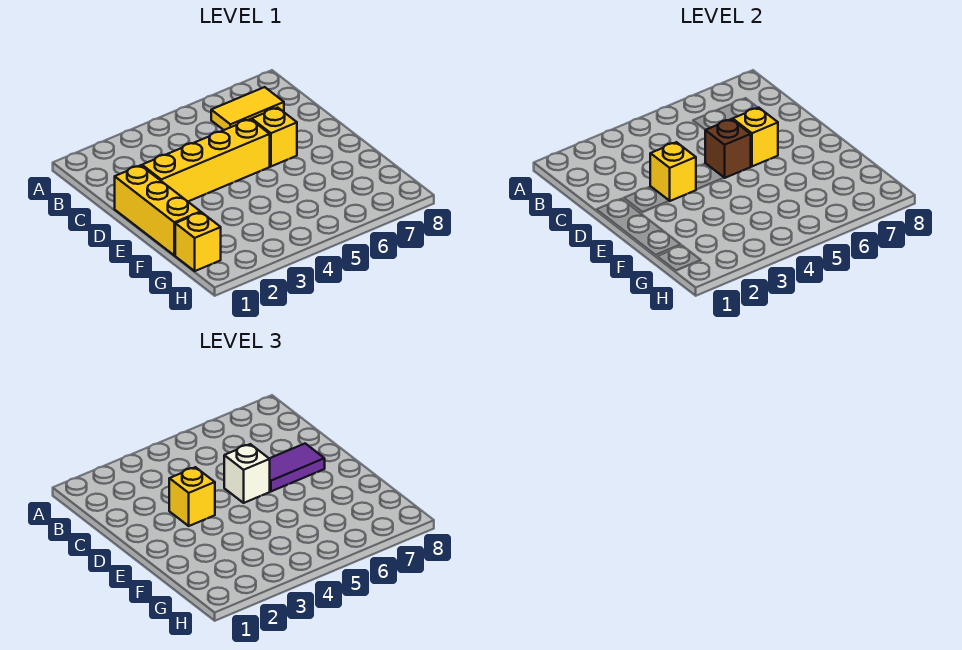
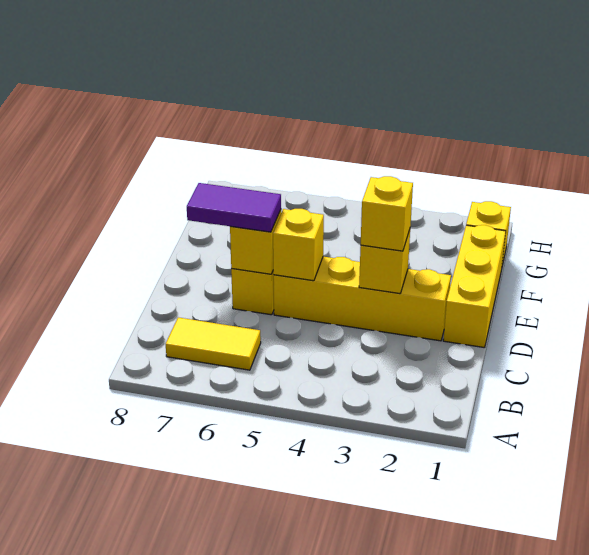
brown 1x1 brick [705,119,751,178] -> yellow 1x1 brick [273,209,324,281]
white 1x1 brick [224,444,270,503] -> none

